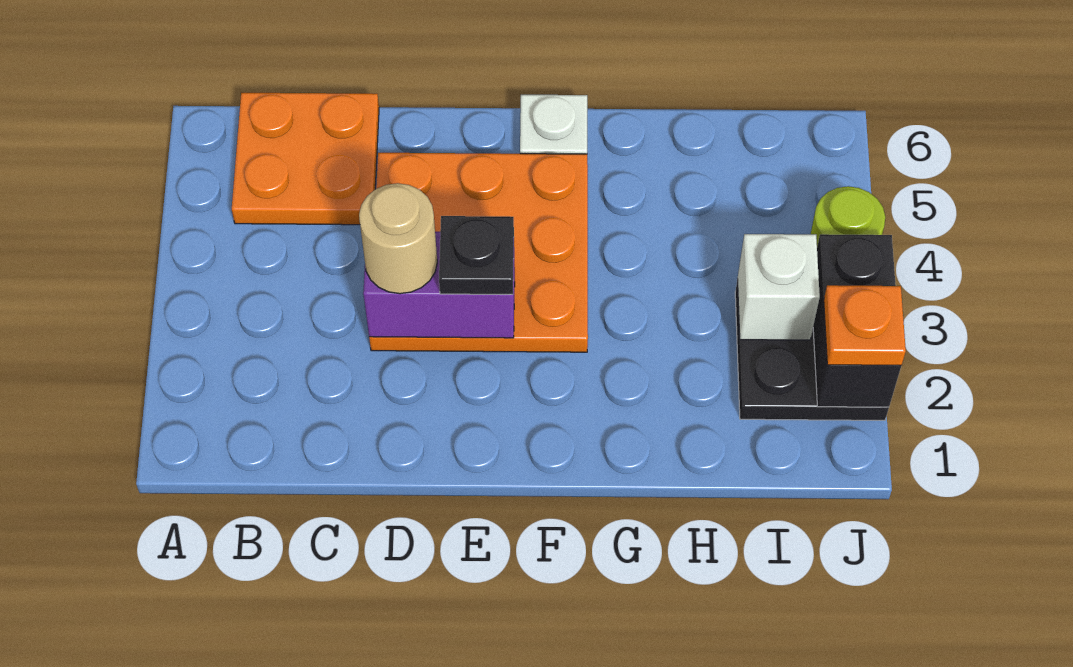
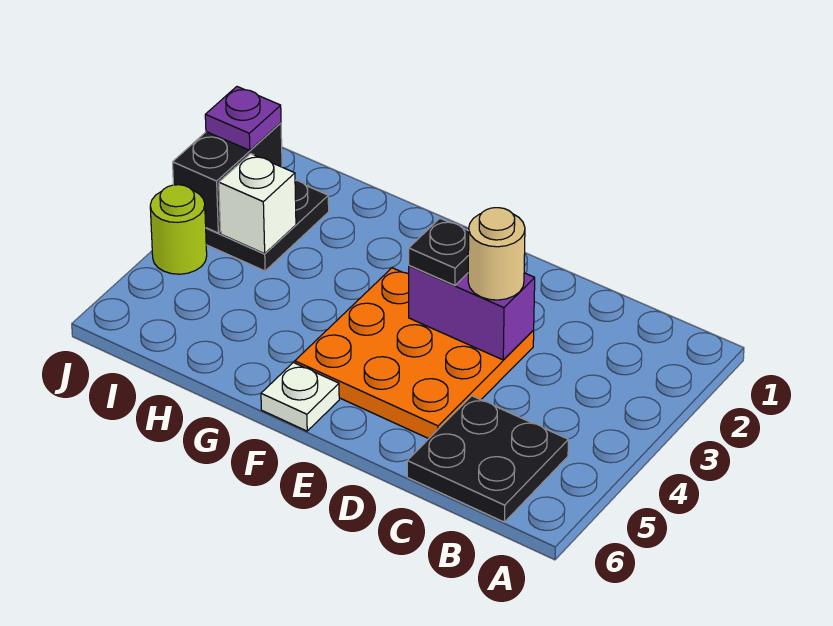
orange 2x2 plate [232,93,379,225] -> black 2x2 plate [407,396,568,522]
orange 1x1 plate [824,285,906,365] -> purple 1x1 plate [205,87,281,150]

